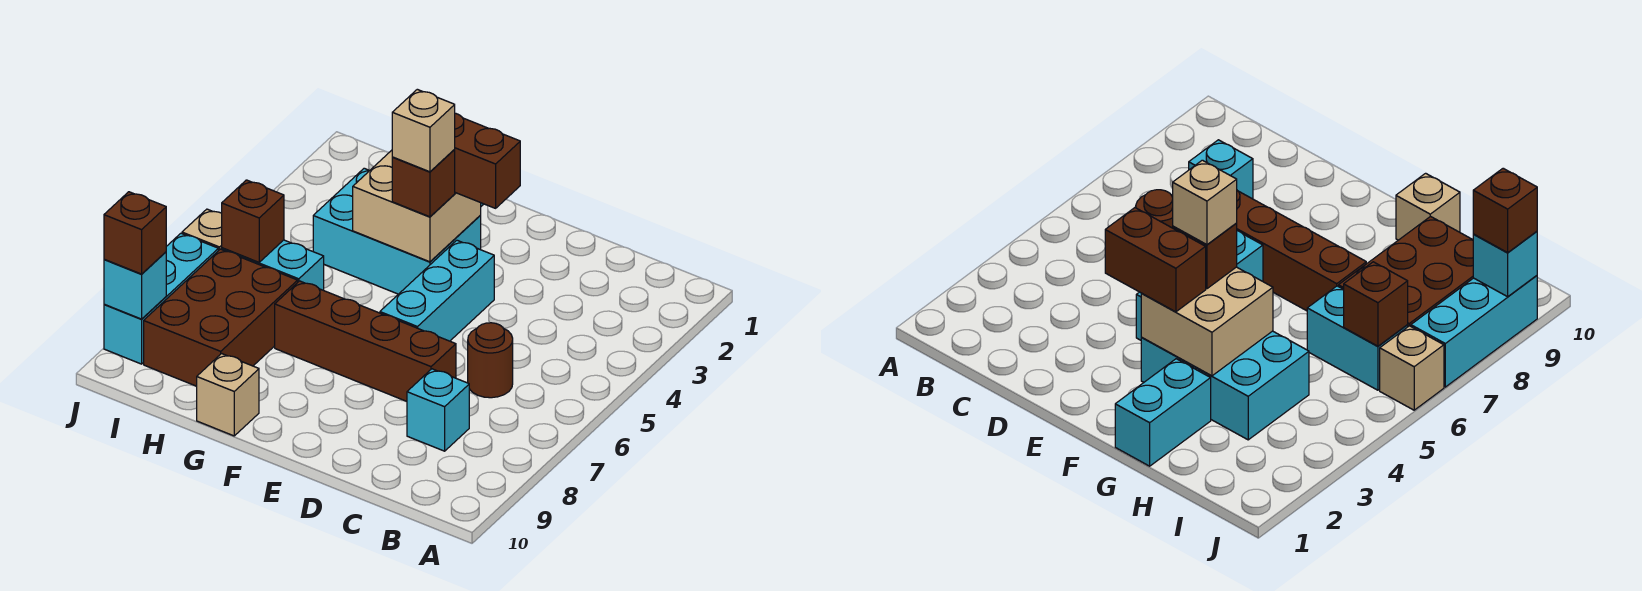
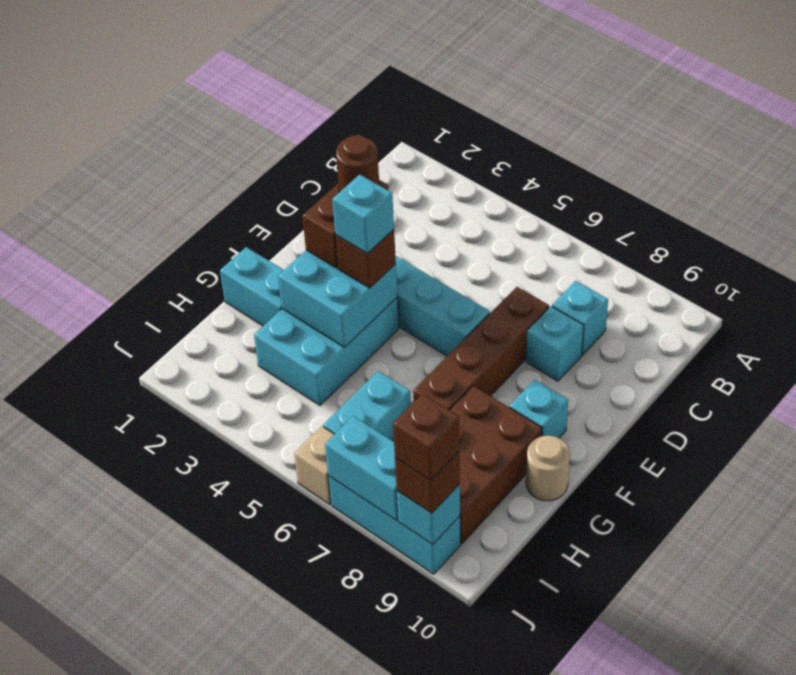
brown 1x1 round brick [468,323,513,398] -> brown 1x1 round brick moved to [336,135,379,192]
none -> cyan 1x1 brick [526,306,584,381]
tan 2x2 brick [353,150,481,262] -> cyan 2x2 brick [278,250,397,347]
tan 1x1 brick [392,89,455,172] -> cyan 1x1 brick [332,174,394,253]
none -> cyan 1x1 brick [509,379,568,438]
tan 1x1 brick [196,354,259,436] -> tan 1x1 round brick [526,436,570,501]
brown 2x3 brick [144,249,298,386] -> brown 2x3 brick turned to [450,386,542,544]
brown 1x1 brick [222,180,284,262] -> brown 1x1 brick moved to [393,394,459,480]
none -> cyan 1x2 brick [325,416,398,521]

